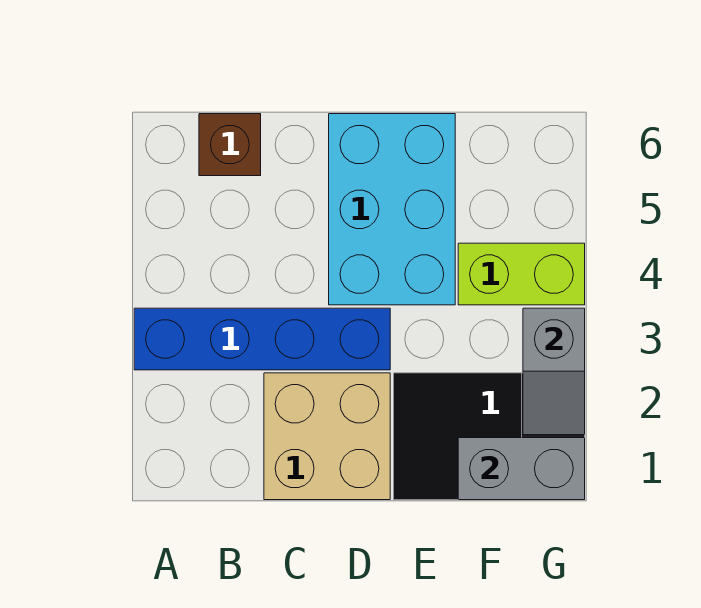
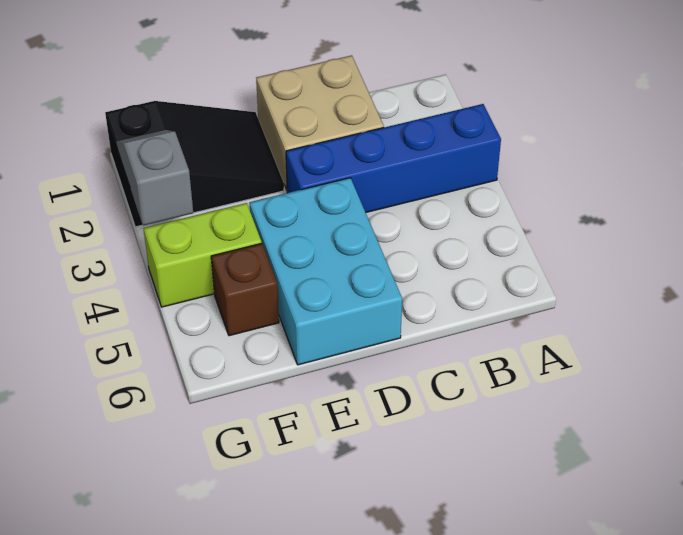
brown 1x1 brick [199,114,261,176] -> brown 1x1 brick moved to [211,244,279,336]
grey 1x2 brick [458,438,585,500] -> none

